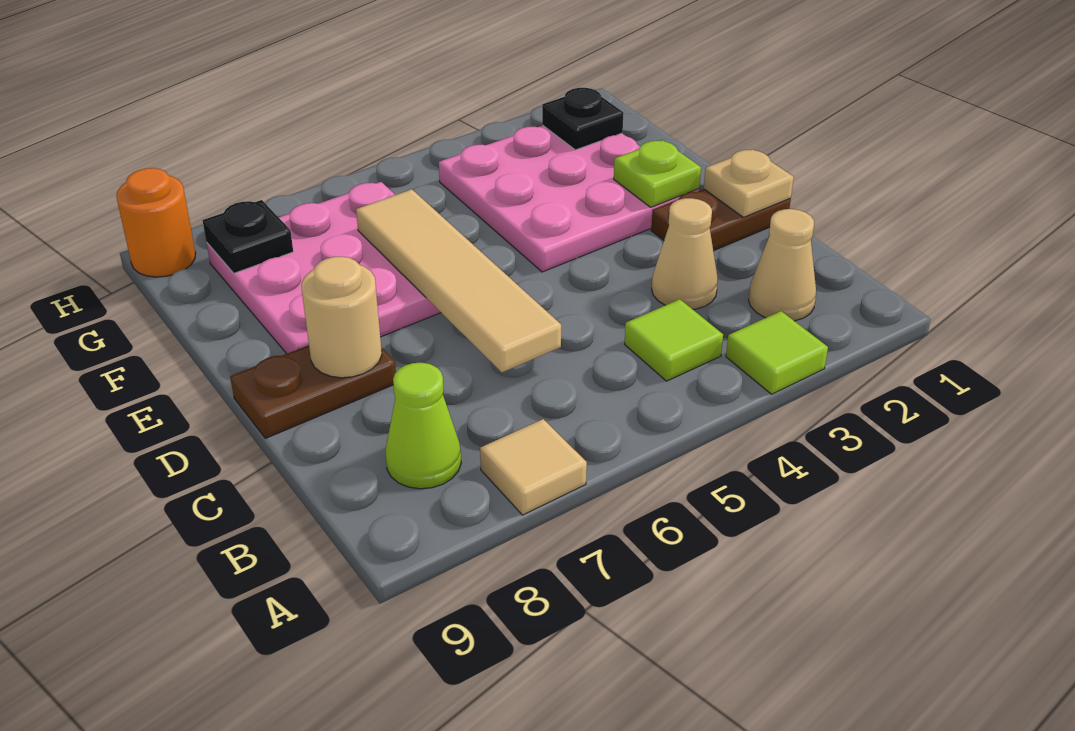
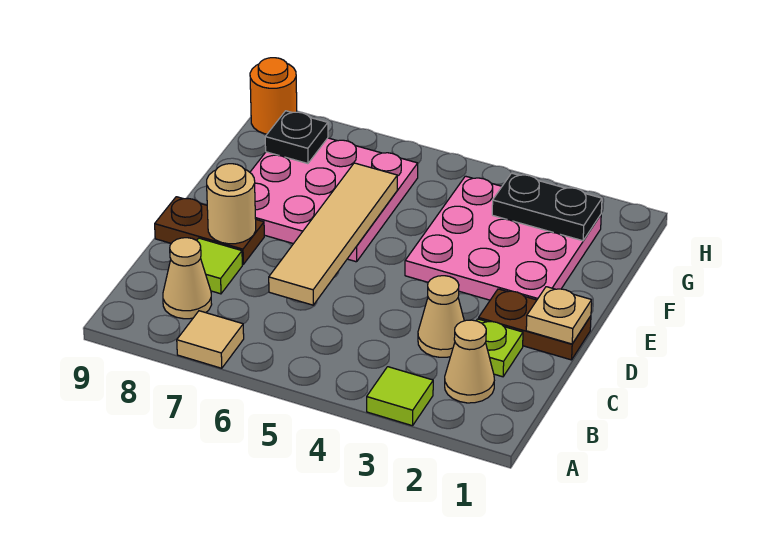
lime 1x1 tile [625,299,723,381] -> lime 1x1 tile moved to [197,238,242,294]
lime 1x1 cone [385,363,461,489] -> tan 1x1 cone [163,238,212,319]
lime 1x1 plate [614,140,701,207] -> lime 1x1 plate moved to [476,319,523,377]
black 1x1 plate [542,88,624,150] -> black 1x2 plate [492,173,602,241]

